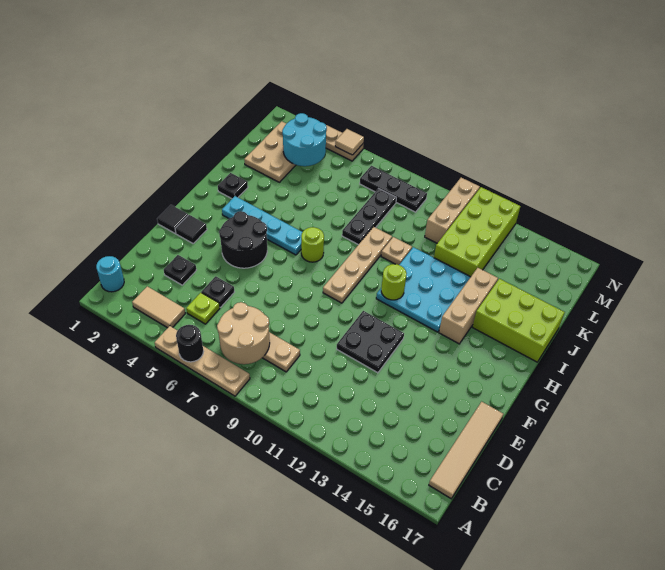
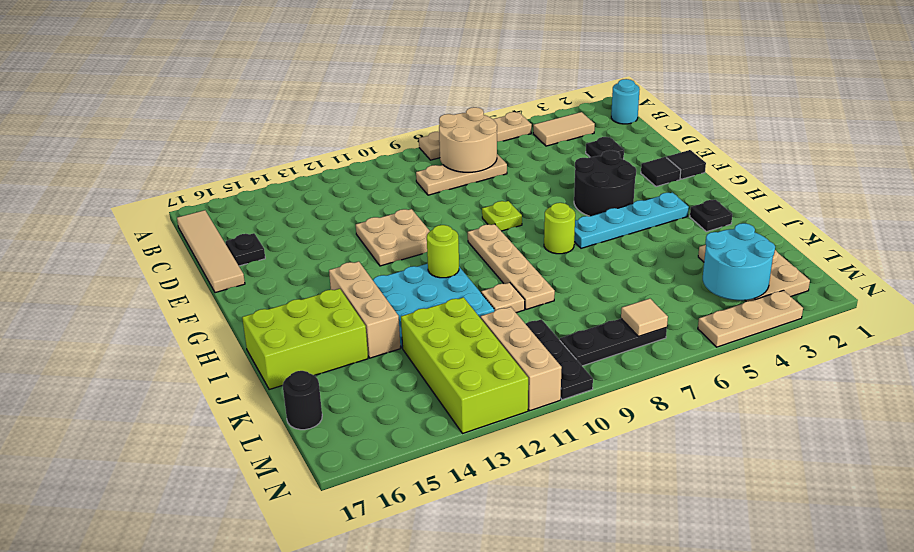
black 1x1 round brick [176,325,204,362] -> black 1x1 round brick moved to [283,371,322,430]
lime 1x1 plate [186,293,220,324] -> lime 1x1 plate moved to [482,201,522,231]
black 1x1 plate [202,276,234,307] -> black 1x1 plate moved to [226,233,265,266]
black 2x2 plate [337,311,404,373] -> tan 2x2 plate [356,209,430,266]
black 1x3 plate [342,189,396,245] -> black 1x3 plate moved to [526,319,593,400]
tan 1x1 tile [335,129,364,155] -> tan 1x1 tile moved to [621,299,668,336]

